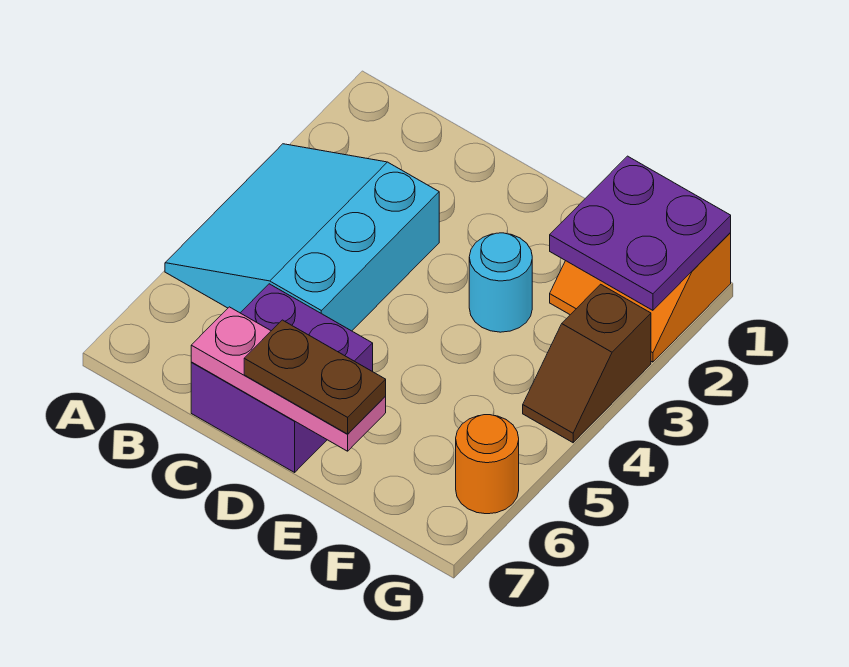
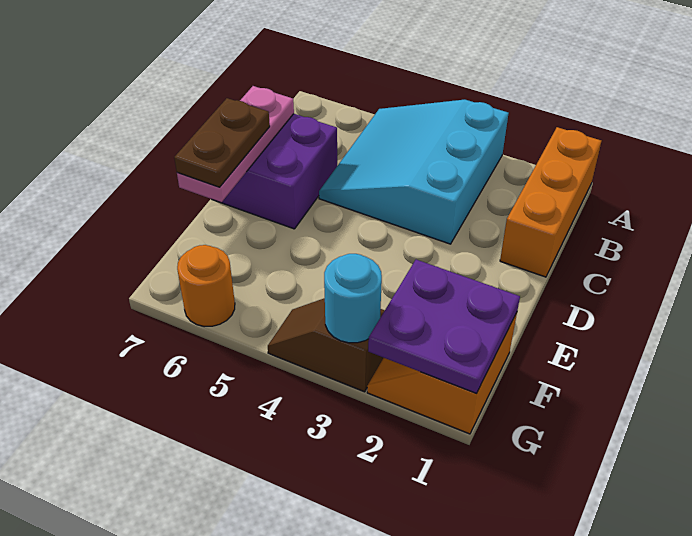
none -> orange 1x3 brick [500,127,601,277]
cyan 3x3 slope [165,144,439,331] -> cyan 3x3 slope turned to [319,100,509,244]
cyan 1x1 round brick [469,233,532,332] -> cyan 1x1 round brick moved to [324,254,382,343]

